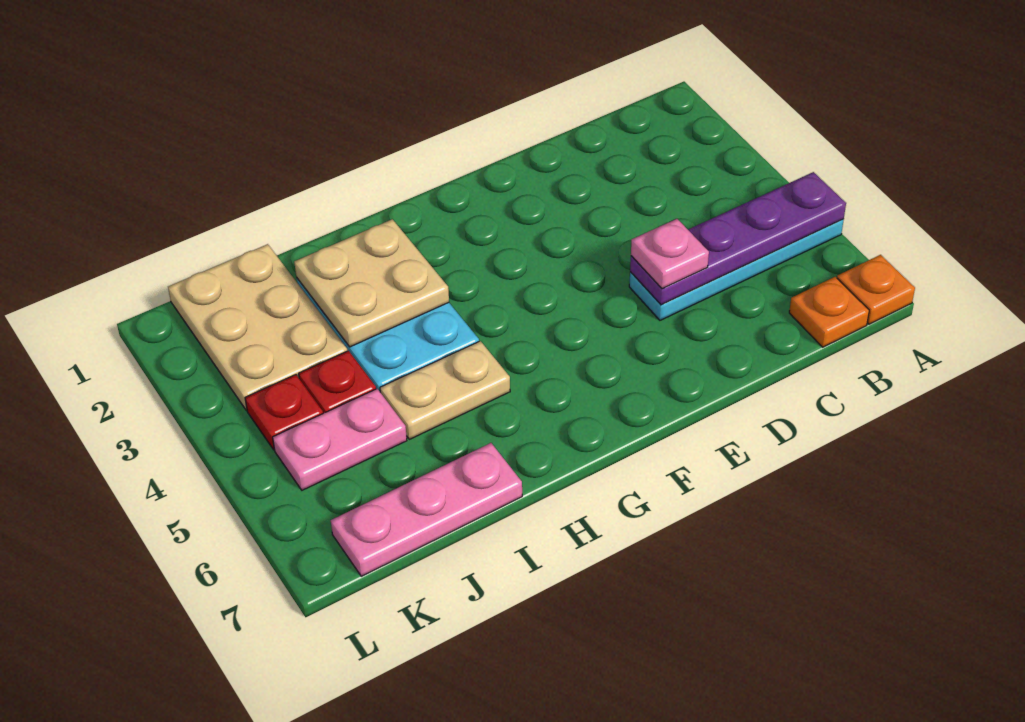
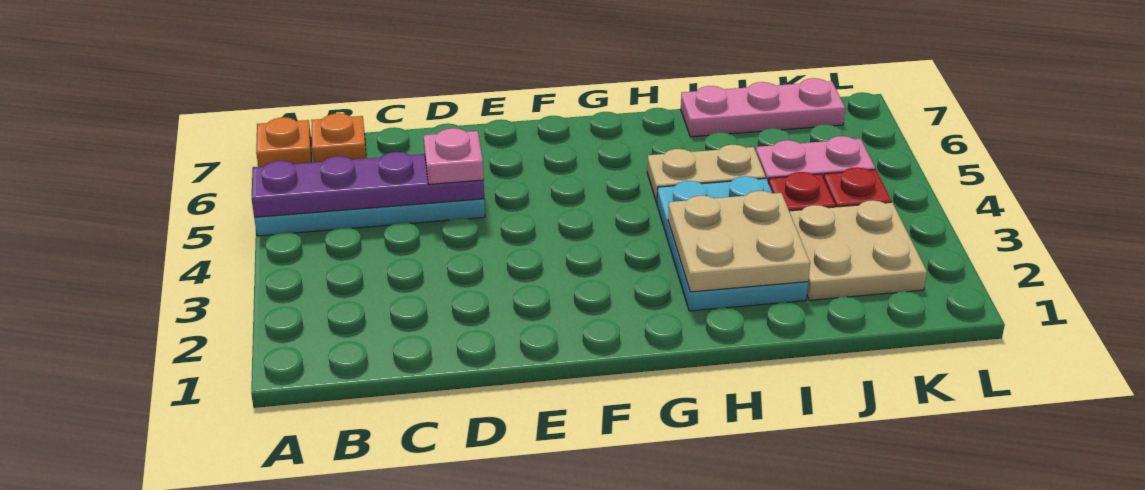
tan 2x3 plate [168,244,347,410] -> tan 2x2 plate [789,200,927,300]

